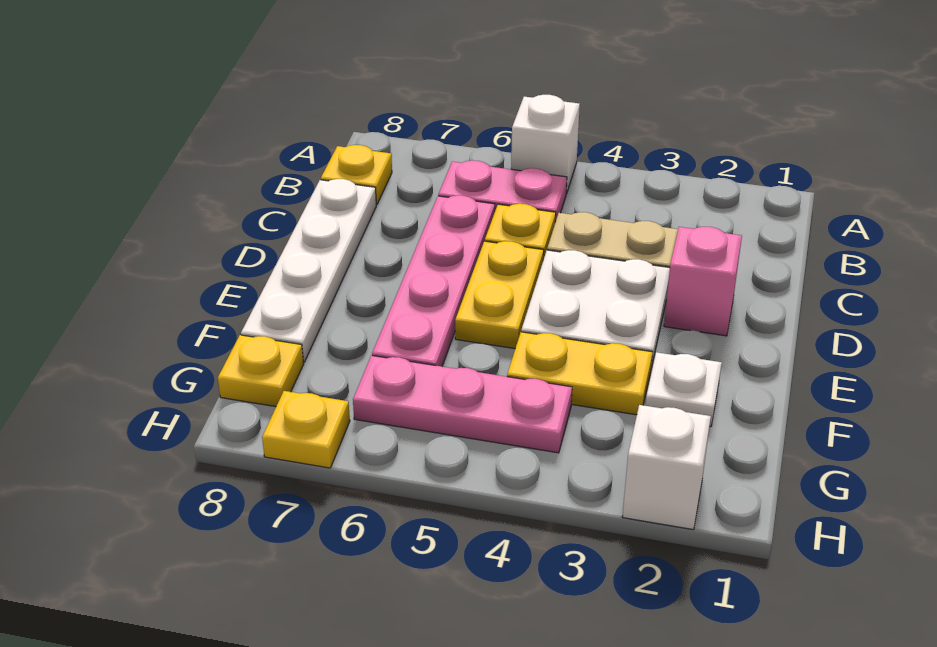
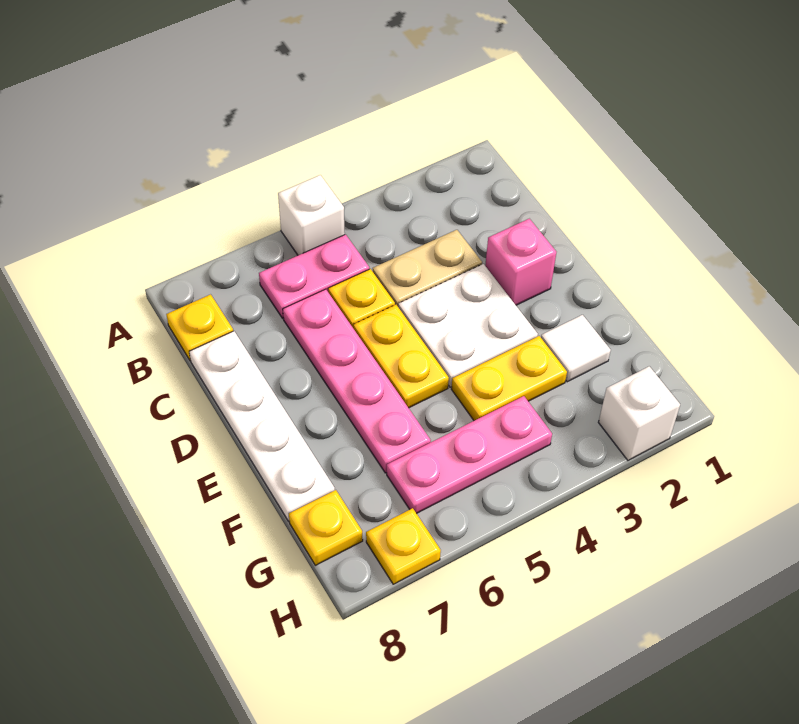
white 1x1 plate [645,352,722,426] -> white 1x1 tile [541,315,611,382]

